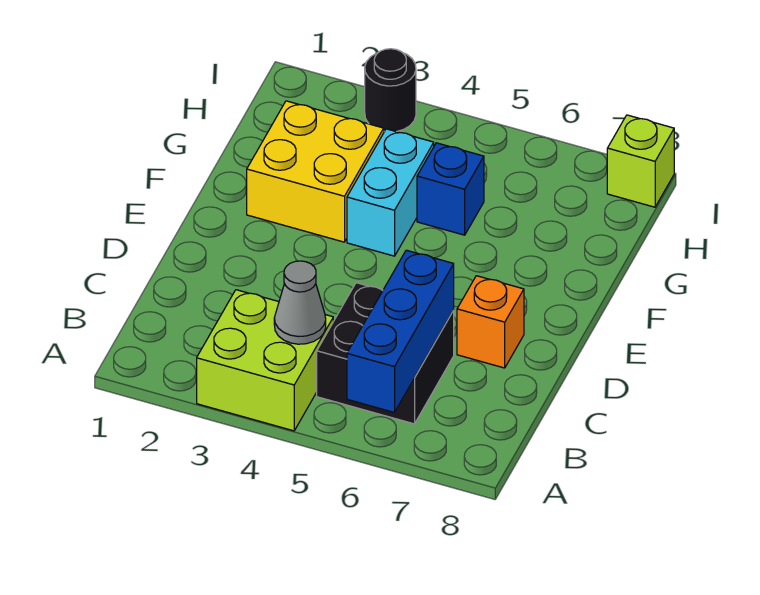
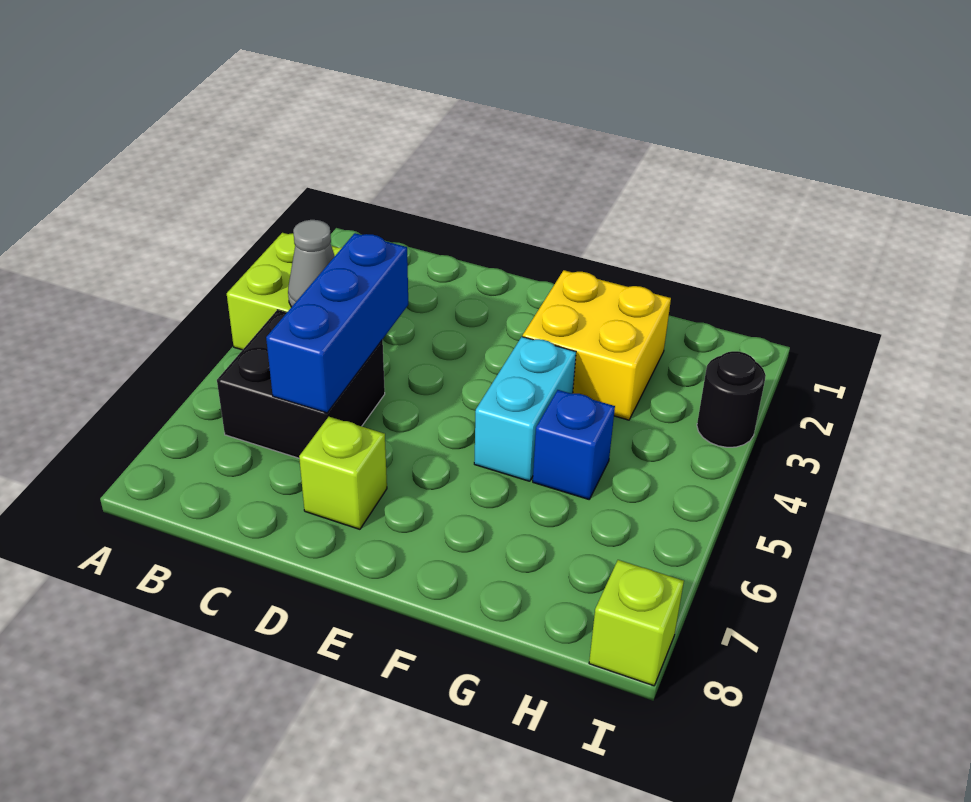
blue 1x3 brick [347,250,454,412] -> blue 1x3 brick turned to [266,233,408,413]
orange 1x1 brick [457,276,524,368] -> lime 1x1 brick [299,417,387,529]
cyan 1x2 brick [347,129,434,256] -> cyan 1x2 brick turned to [474,337,576,481]

